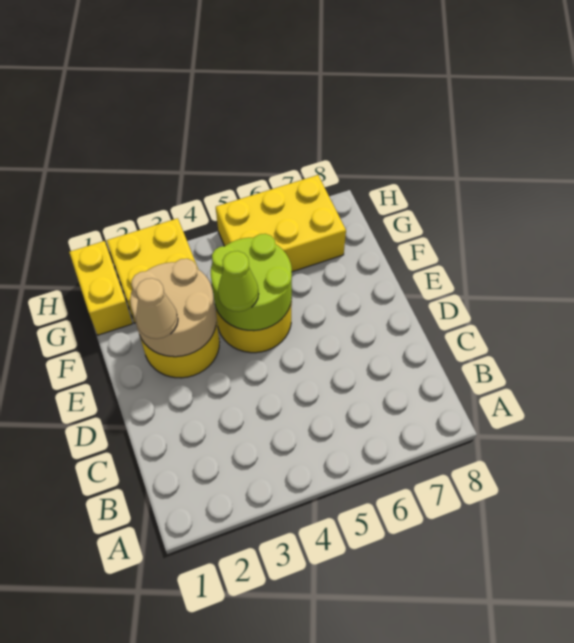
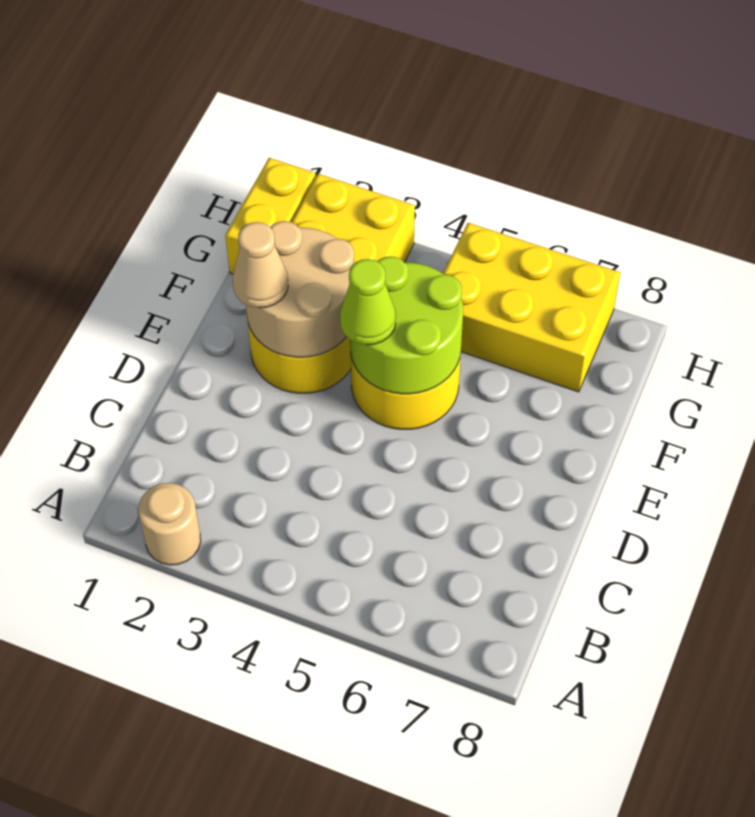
none -> tan 1x1 round brick [139,483,201,565]

